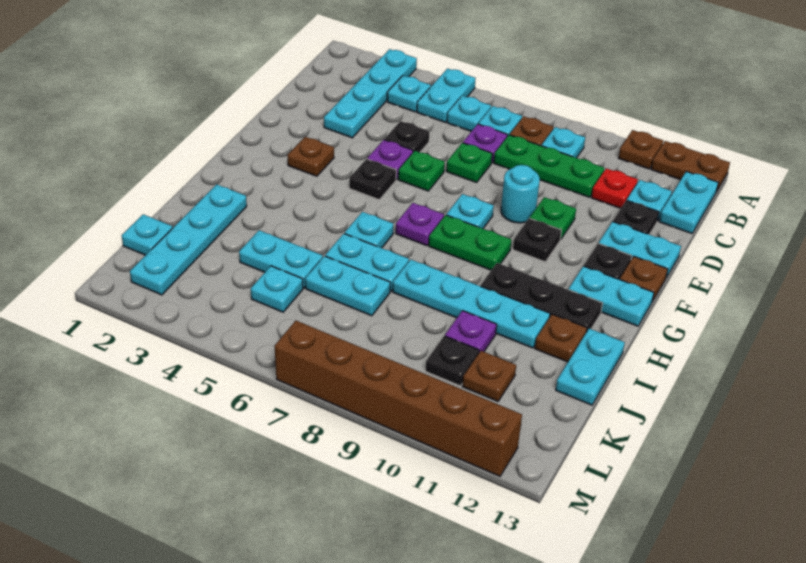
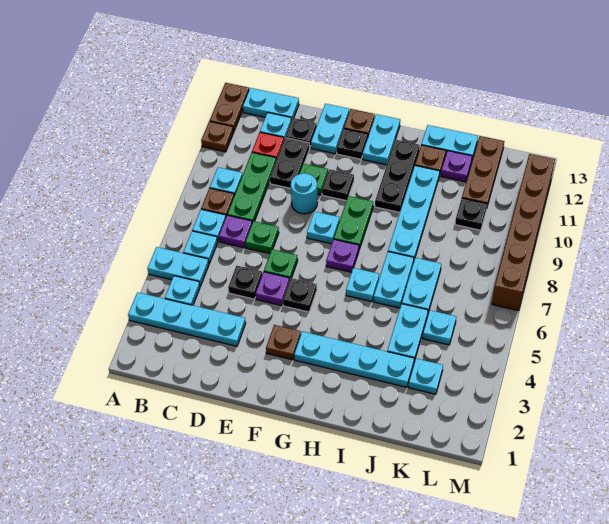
none -> black 1x2 plate [270,138,310,188]
cyan 1x4 plate [130,184,247,295] -> cyan 1x4 plate moved to [294,331,414,387]
purple 1x1 plate [445,311,497,352] -> purple 1x1 plate moved to [441,151,472,182]
cyan 1x1 plate [122,214,173,255] -> cyan 1x1 plate moved to [408,359,443,394]
brown 1x1 plate [462,351,516,401] -> brown 1x3 plate [462,136,504,206]

